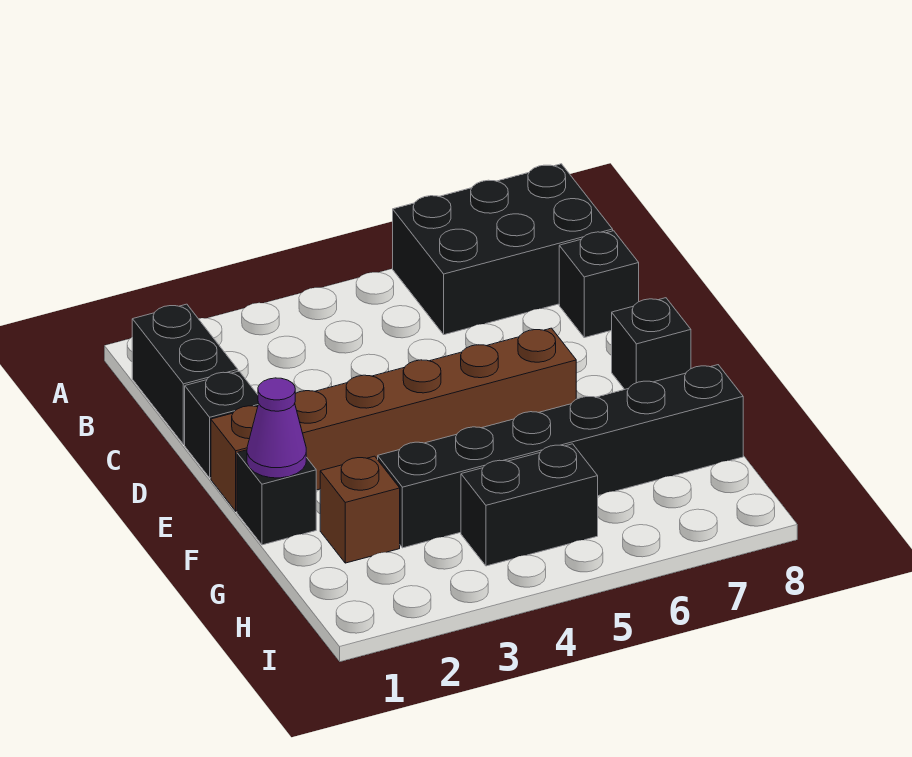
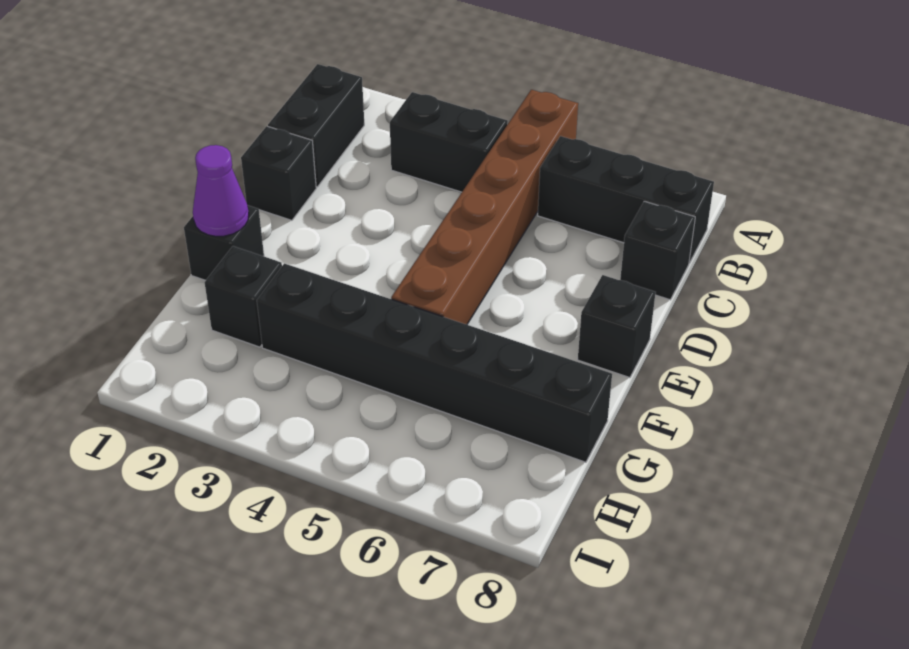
black 2x3 brick [393,164,613,335] -> black 1x3 brick [538,136,714,263]
brown 1x6 brick [211,328,576,511] -> brown 1x6 brick turned to [391,90,578,324]
brown 1x1 brick [320,456,400,563] -> black 1x1 brick [205,246,282,347]
black 1x2 brick [461,444,598,566] -> black 1x2 brick moved to [390,92,508,192]

